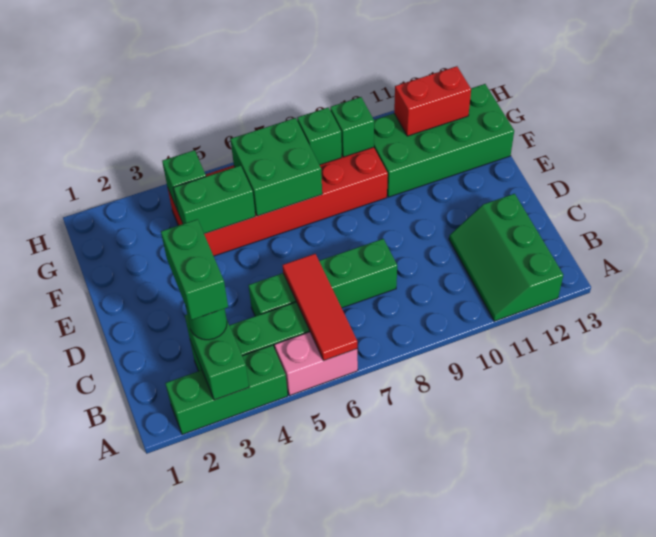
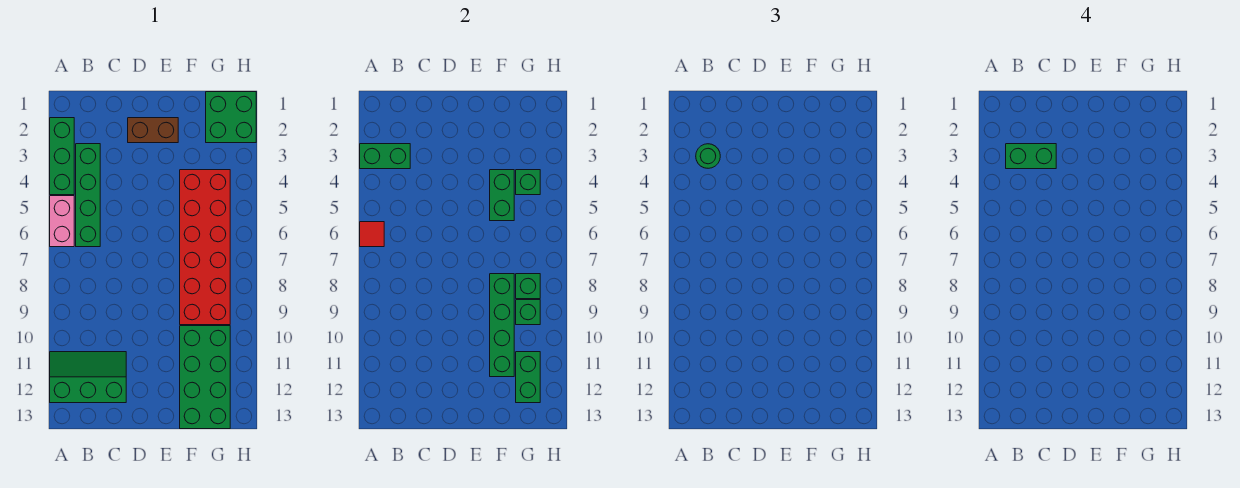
red 1x3 tile [283,254,357,361] -> red 1x1 tile [360,222,384,247]
green 1x4 brick [249,239,397,316] -> green 1x4 brick moved to [490,274,514,377]
none -> brown 1x2 brick [128,118,178,143]
green 2x2 brick [231,118,322,216] -> green 2x2 brick moved to [206,92,256,143]
red 1x2 brick [394,66,471,136] -> green 1x2 brick [516,352,540,403]

